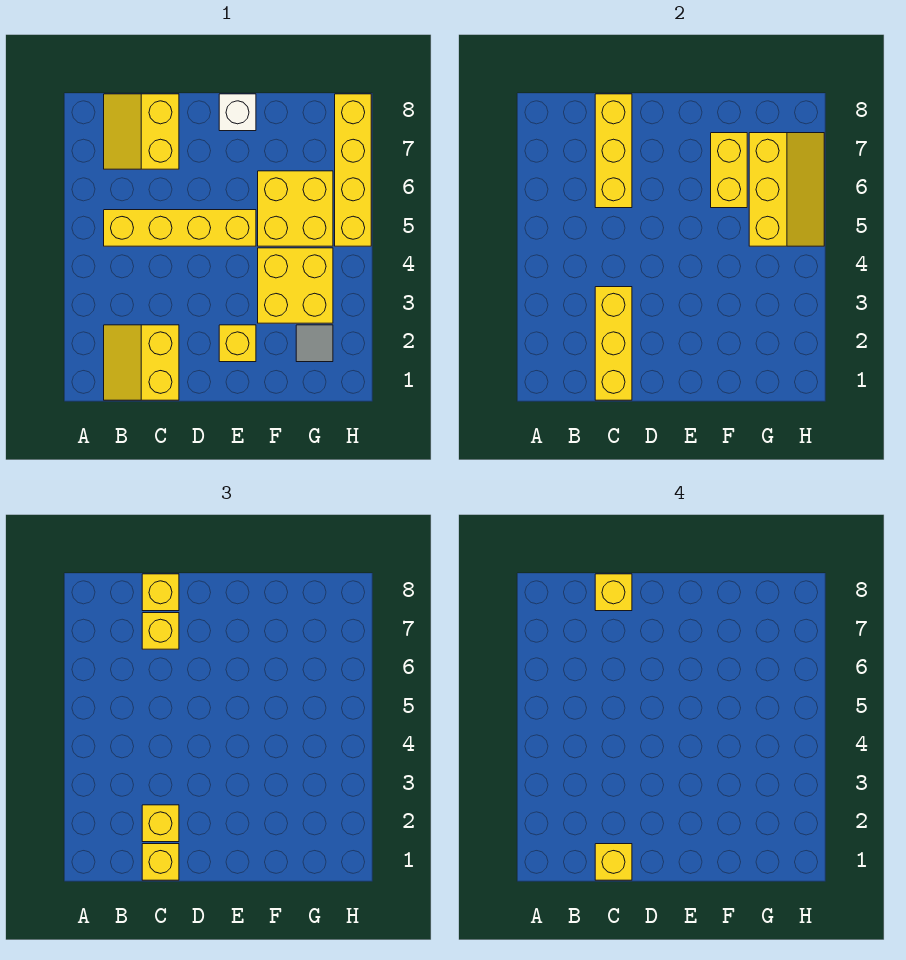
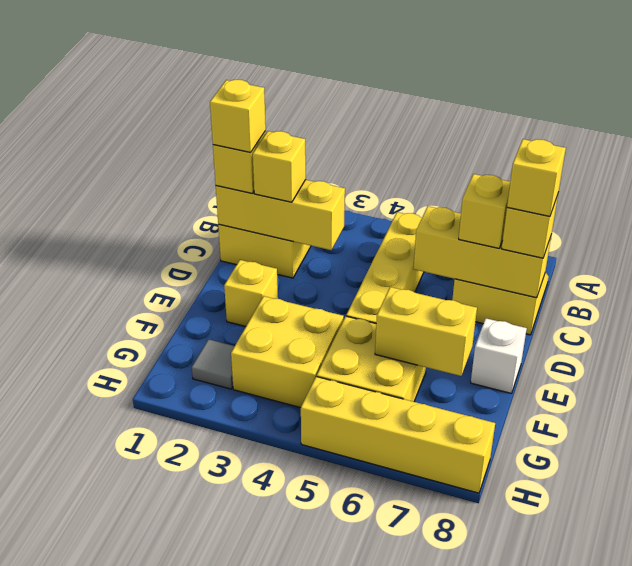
yellow 2x3 slope [749,133,824,246] -> none

